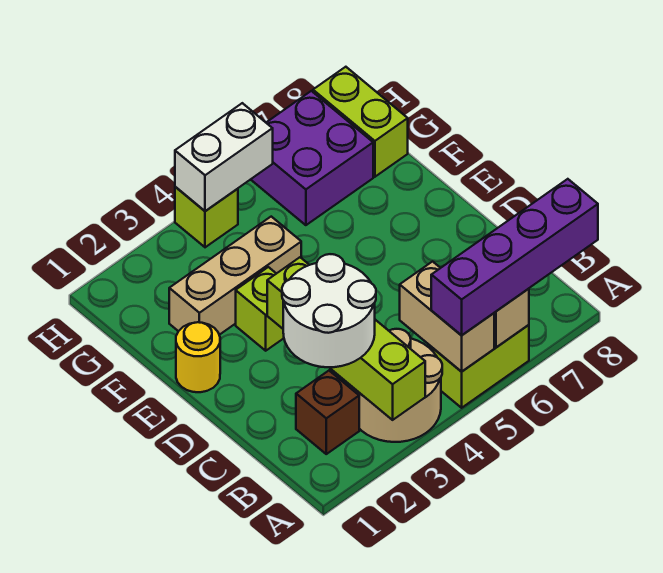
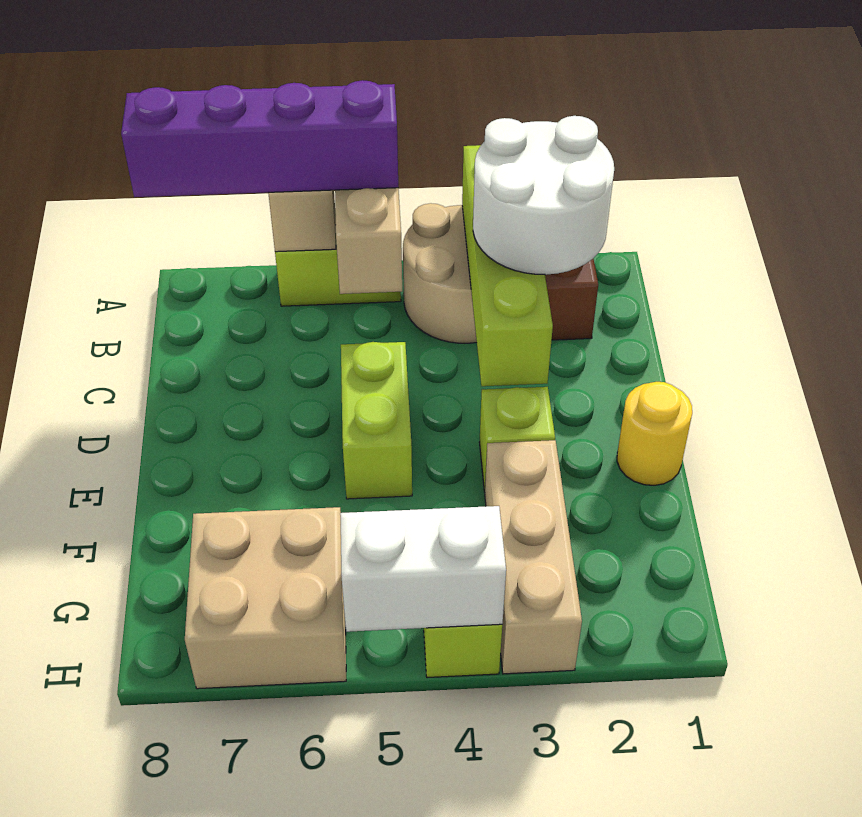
tan 1x3 brick [169,217,301,335] -> tan 1x3 brick turned to [485,440,582,674]
purple 2x2 brick [251,91,373,225] -> tan 2x2 brick [185,507,346,689]
lime 1x2 brick [313,67,408,177] -> lime 1x2 brick moved to [341,342,412,499]

